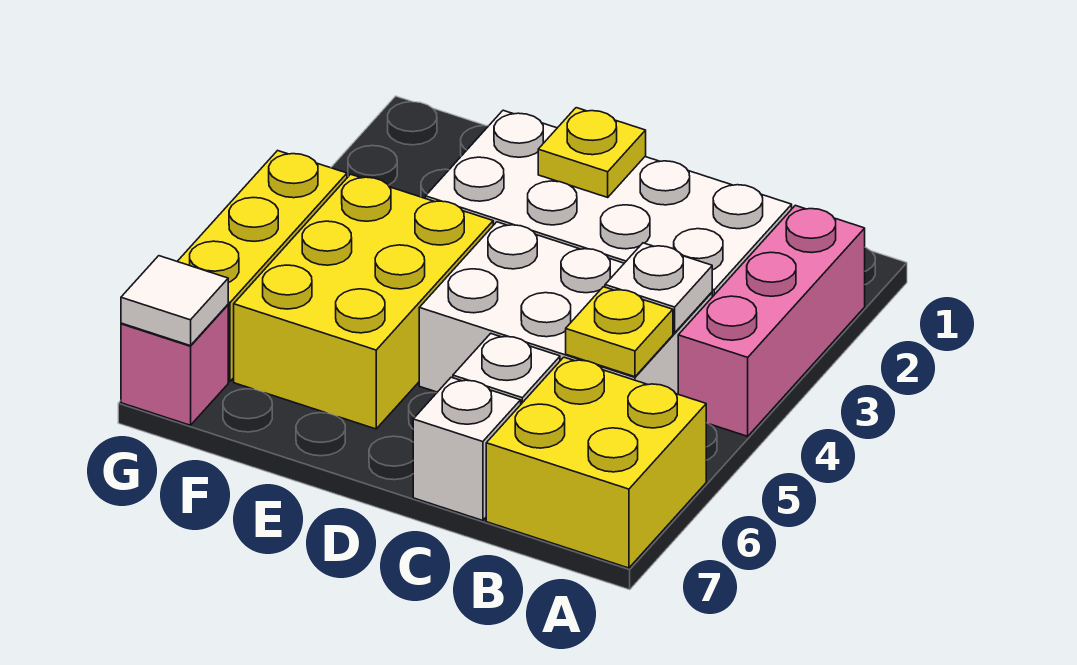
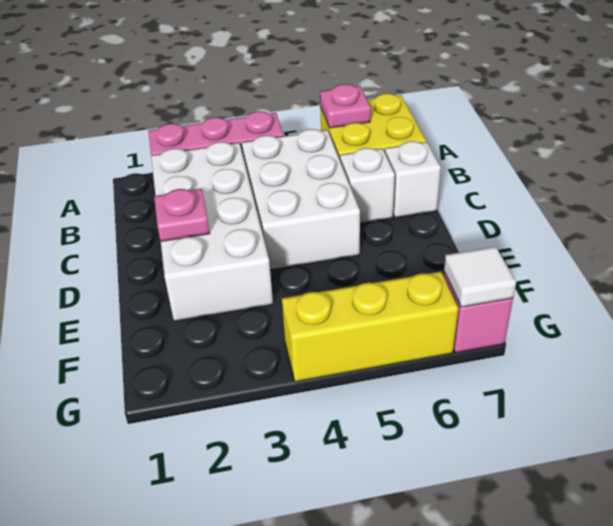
none -> pink 1x1 plate [320,84,371,128]
white 1x1 plate [605,243,712,333] -> none
yellow 1x1 plate [566,287,673,377] -> none
yellow 1x1 plate [538,108,646,197] -> pink 1x1 plate [154,189,210,241]
yellow 2x3 brick [234,174,493,429] -> none

